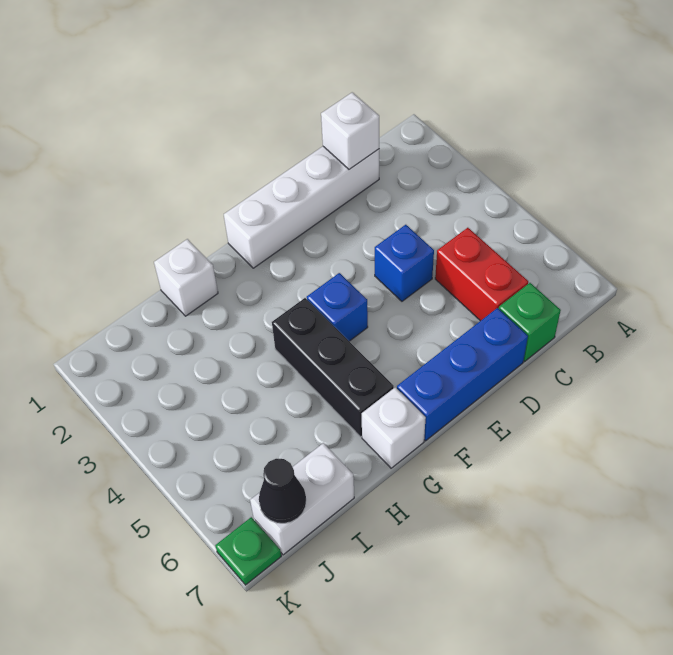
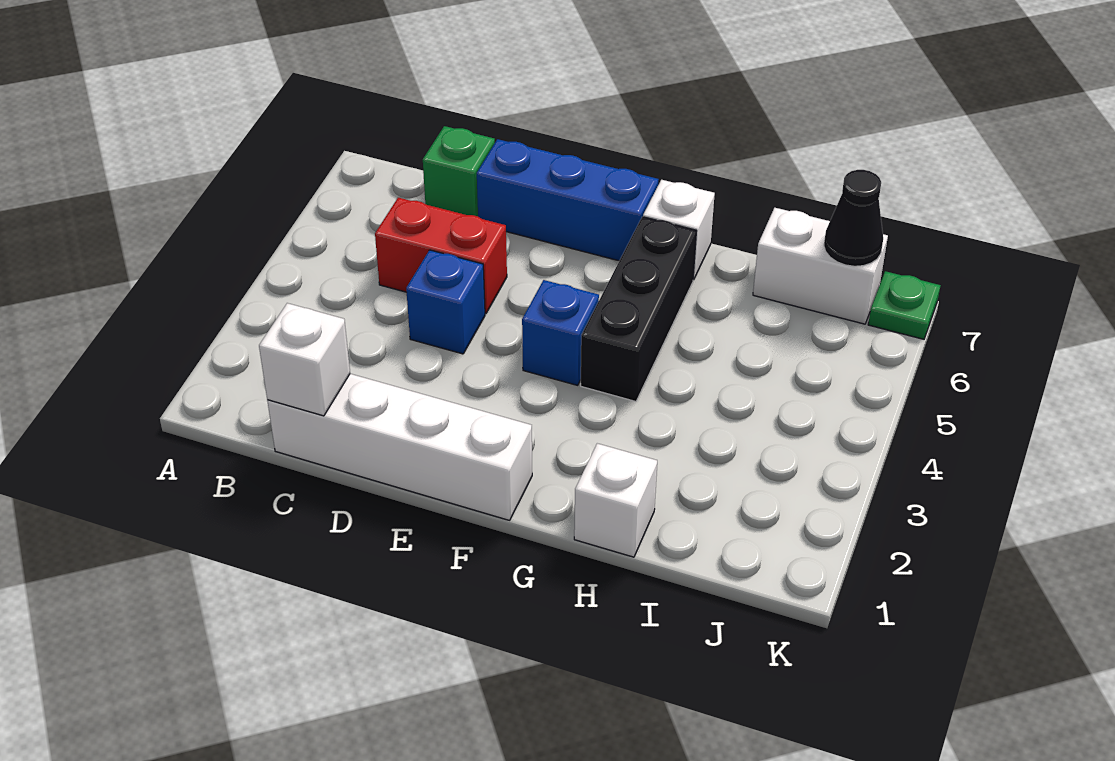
red 1x2 brick [435,228,528,321] -> red 1x2 brick turned to [375,198,507,314]

